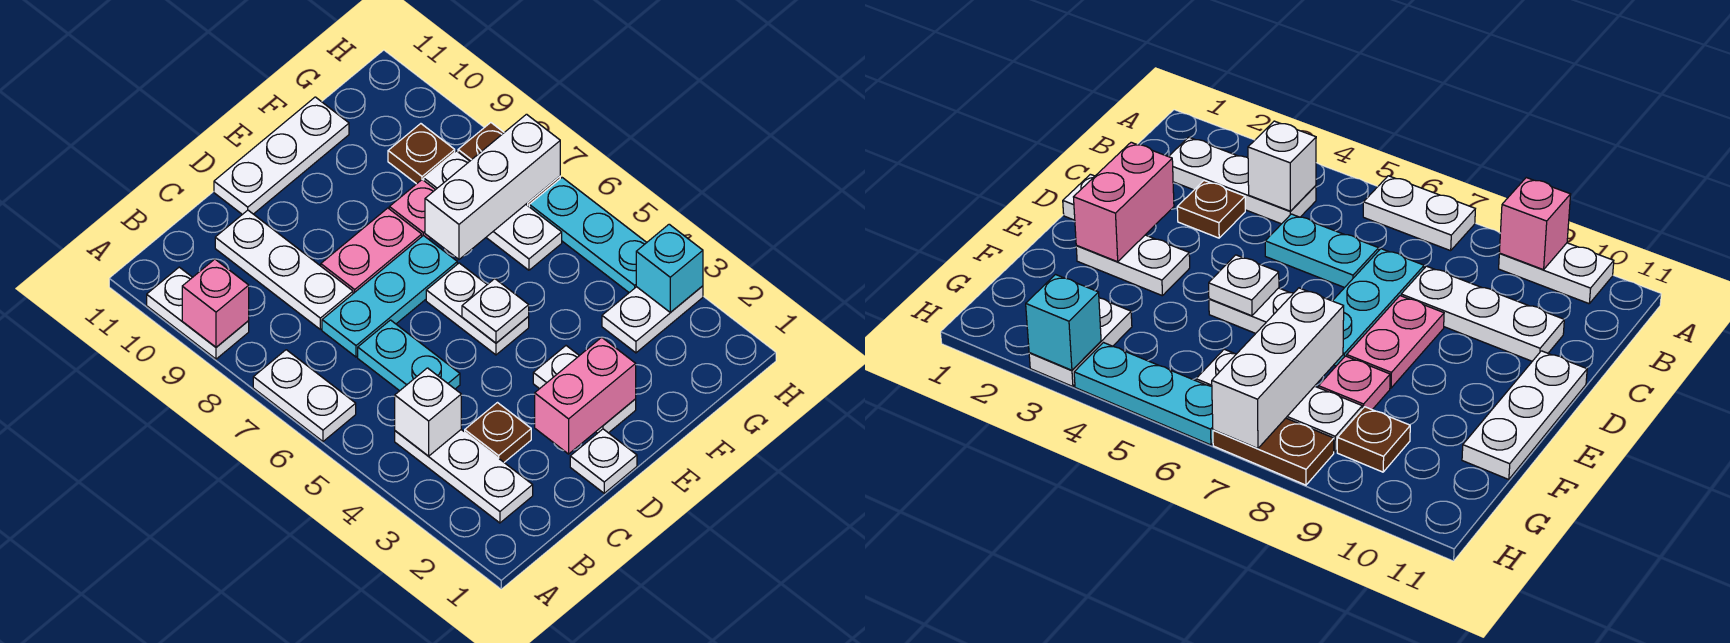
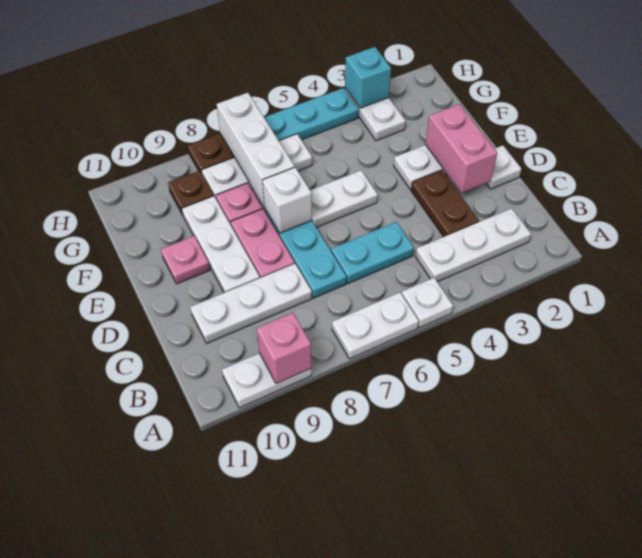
white 1x1 brick [395,368,461,456] -> white 1x1 brick moved to [263,167,312,233]
brown 1x1 plate [465,403,531,462] -> brown 1x2 plate [411,170,479,237]
white 1x3 plate [214,97,349,214] -> white 1x3 plate moved to [182,196,260,293]
white 1x1 plate [462,279,529,343] -> white 1x1 plate moved to [402,278,453,328]
none -> pink 1x1 plate [161,236,210,284]

